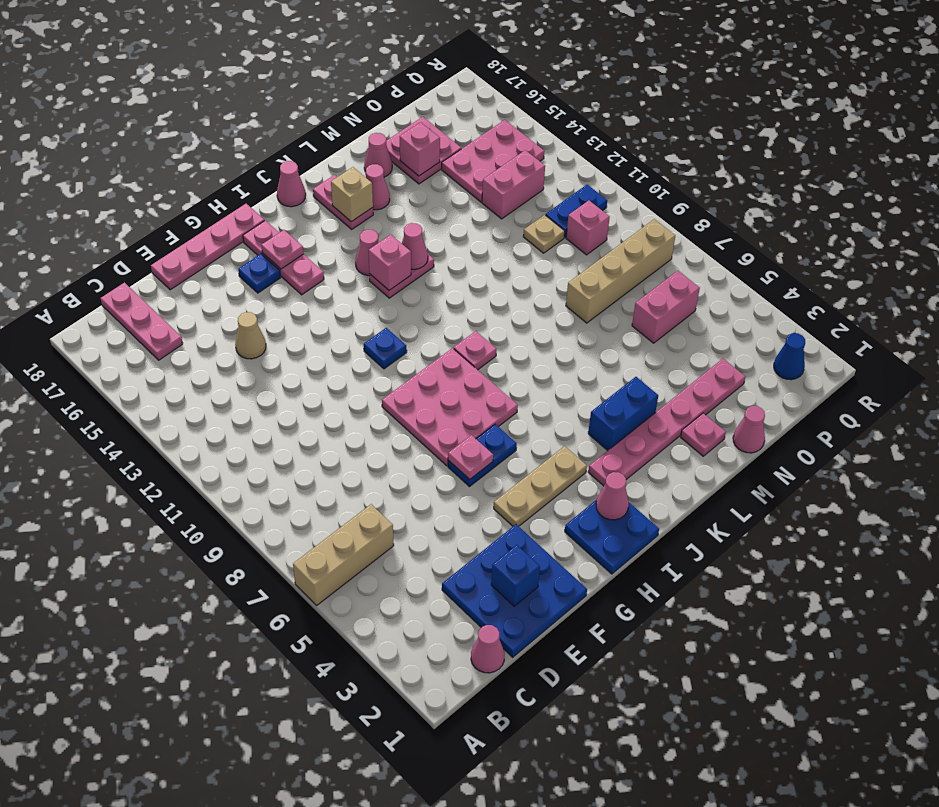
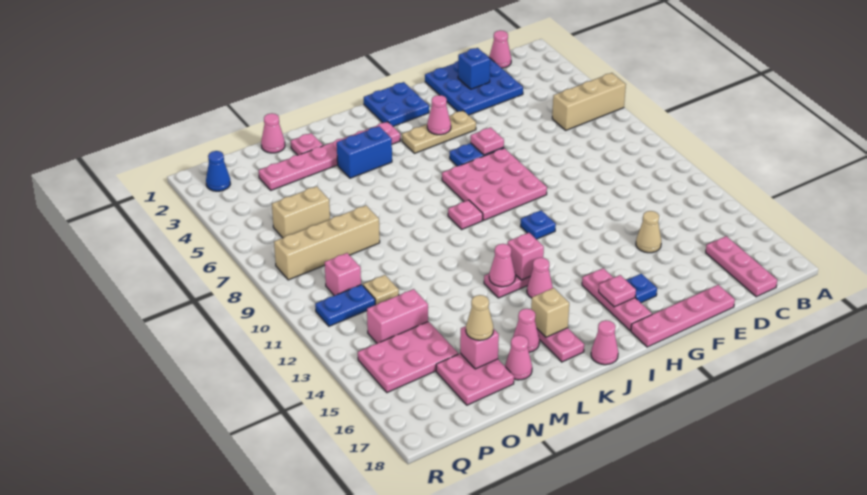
pink 1x1 cone [596,472,629,520] -> pink 1x1 cone moved to [427,95,451,135]
none -> tan 1x1 cone [466,295,493,340]
pink 1x2 brick [632,271,700,343] -> tan 1x2 brick [272,186,330,238]

